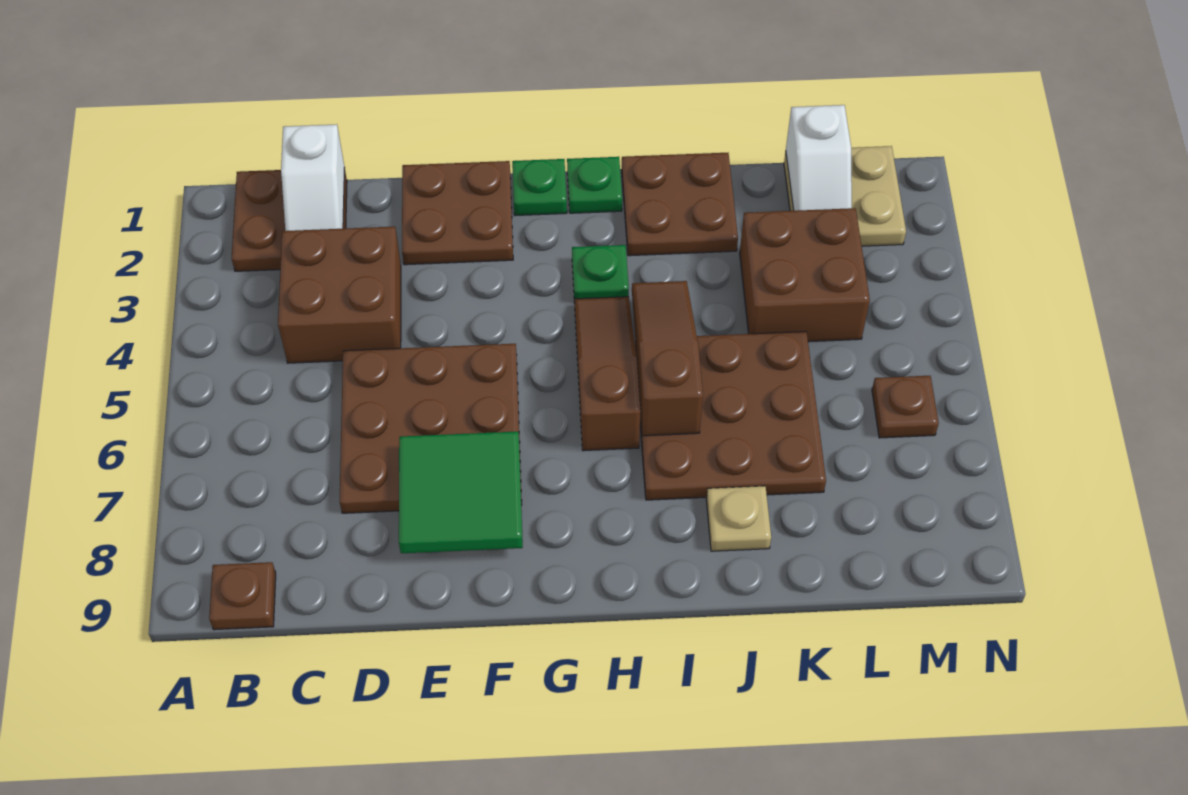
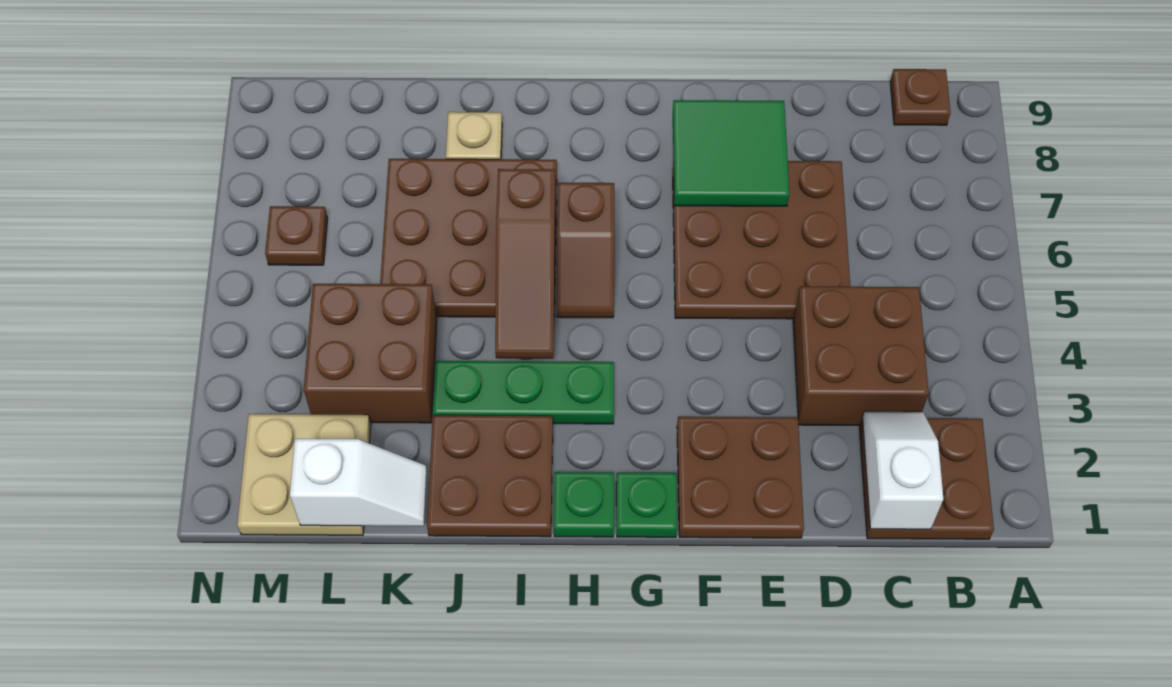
green 1x1 plate [572,245,629,303] -> green 1x3 plate [433,361,614,424]
brown 1x3 slope [574,297,641,451] -> brown 1x2 slope [557,183,614,318]
white 1x2 slope [786,105,852,211] -> white 1x2 slope turned to [290,439,427,526]

